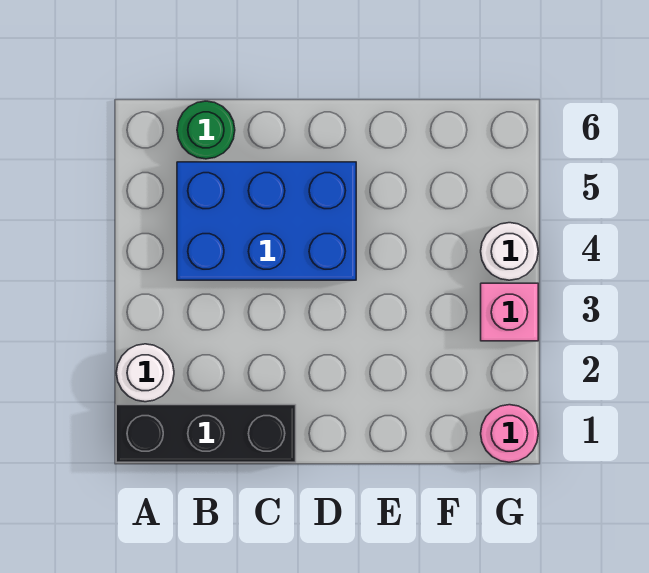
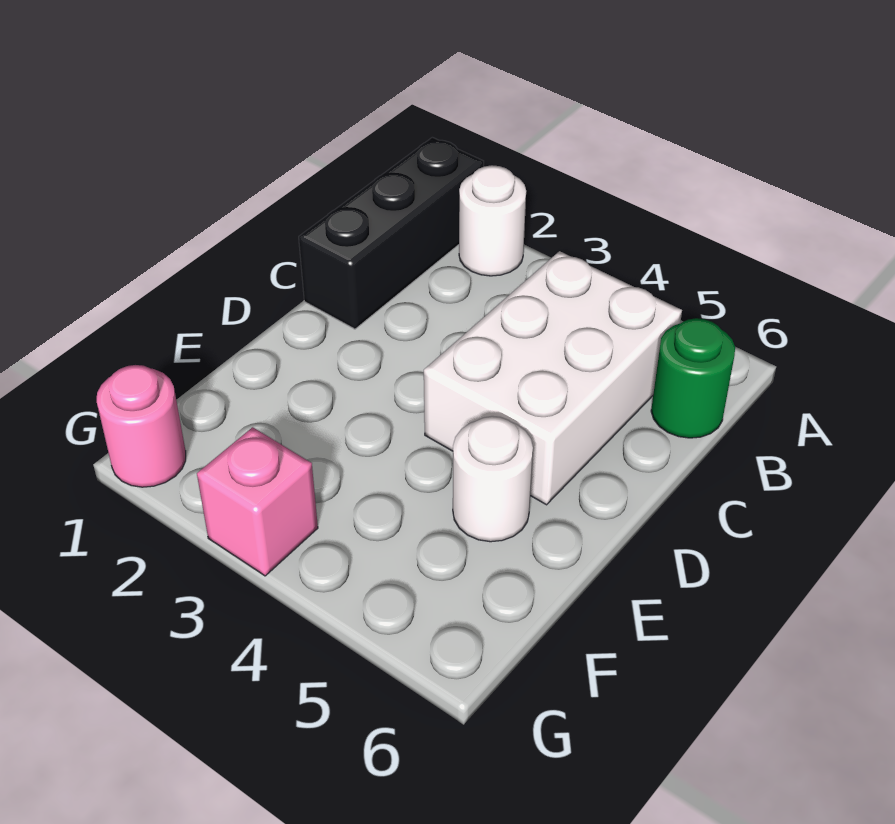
blue 2x3 brick [177,162,356,280] -> white 2x3 brick [424,251,682,505]
white 1x1 round brick [481,223,538,280] -> white 1x1 round brick moved to [453,416,533,542]

